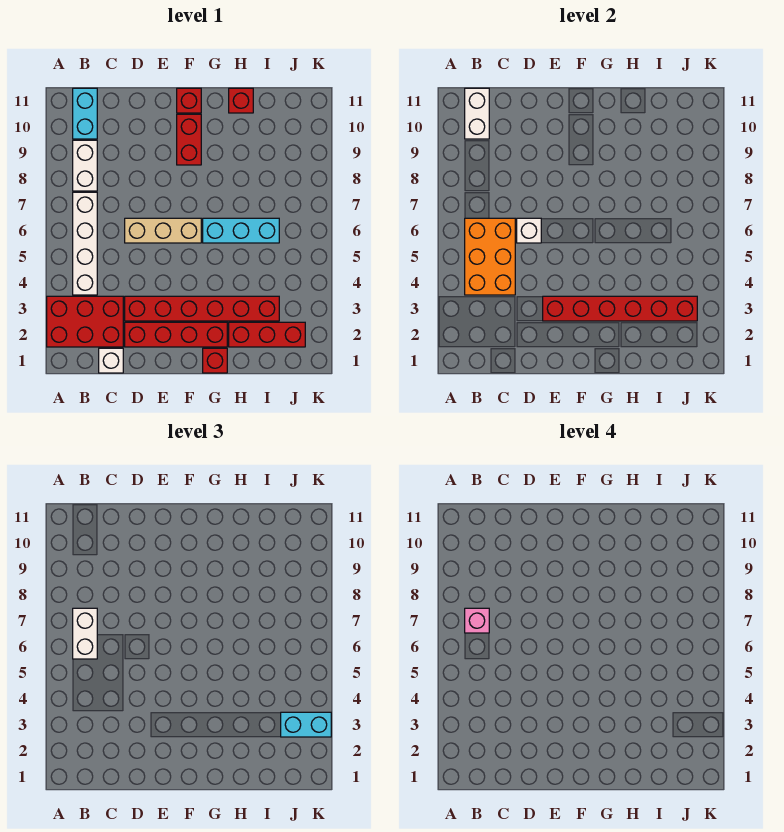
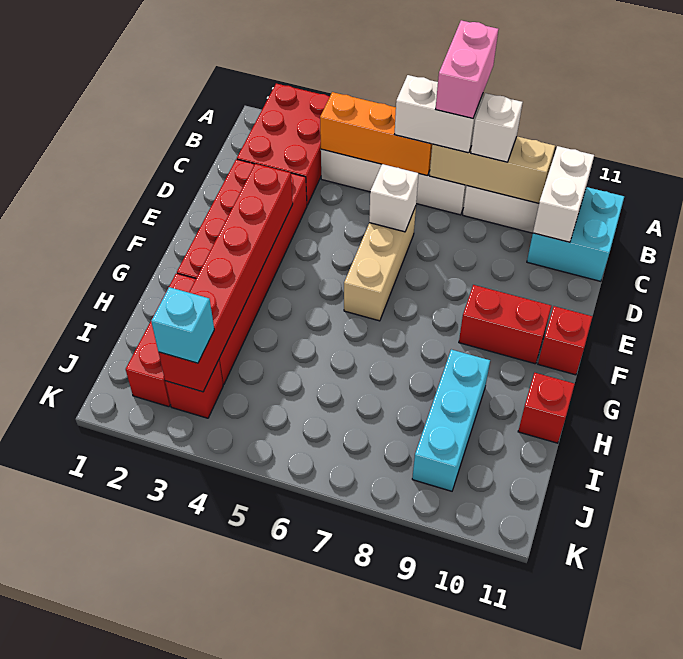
orange 2x3 brick [465,218,515,295] -> orange 1x3 brick [320,92,432,176]
none -> tan 1x3 brick [429,136,555,203]
pink 1x1 brick [465,608,489,633] -> pink 1x2 brick [436,20,498,118]
cyan 1x2 brick [73,88,97,139] -> cyan 2x2 brick [527,187,624,281]
white 1x2 brick [465,88,489,139] -> white 1x2 brick turned to [533,146,594,242]
white 1x1 brick [99,348,123,373] -> white 1x1 brick moved to [471,93,523,162]
red 1x1 brick [203,348,227,373] -> red 1x1 brick moved to [165,360,223,418]
cyan 1x3 brick [203,218,279,243] -> cyan 1x3 brick moved to [412,350,490,491]
cyan 1x2 brick [281,712,331,737] -> cyan 1x1 brick [151,287,214,363]

